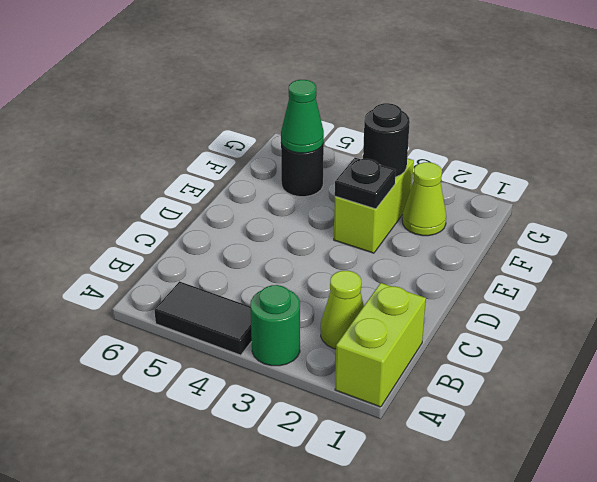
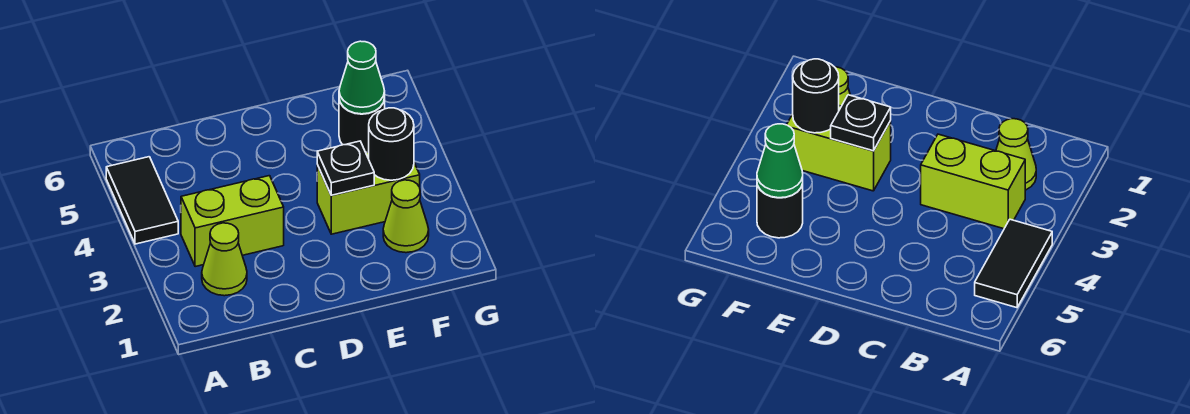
lime 1x2 brick [335,283,426,407] -> lime 1x2 brick moved to [181,176,284,267]
green 1x1 round brick [251,285,300,366] -> none

